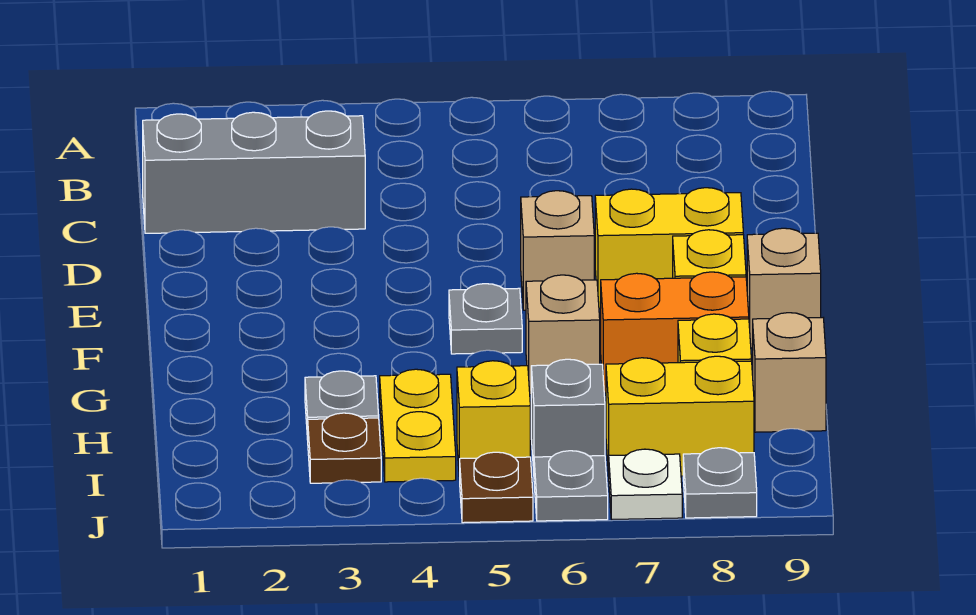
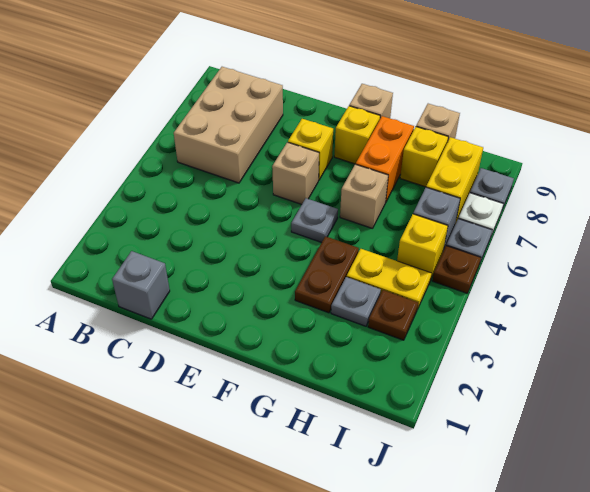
none -> tan 2x3 brick [174,67,283,183]
grey 1x3 brick [143,111,365,233] -> grey 1x1 brick [112,251,170,319]
yellow 1x2 brick [595,188,743,309] -> yellow 1x1 brick [288,119,333,180]
none -> brown 1x2 plate [295,236,359,313]

